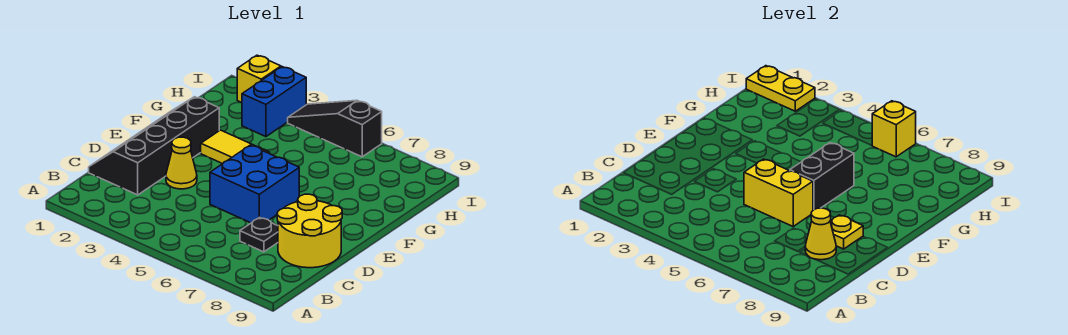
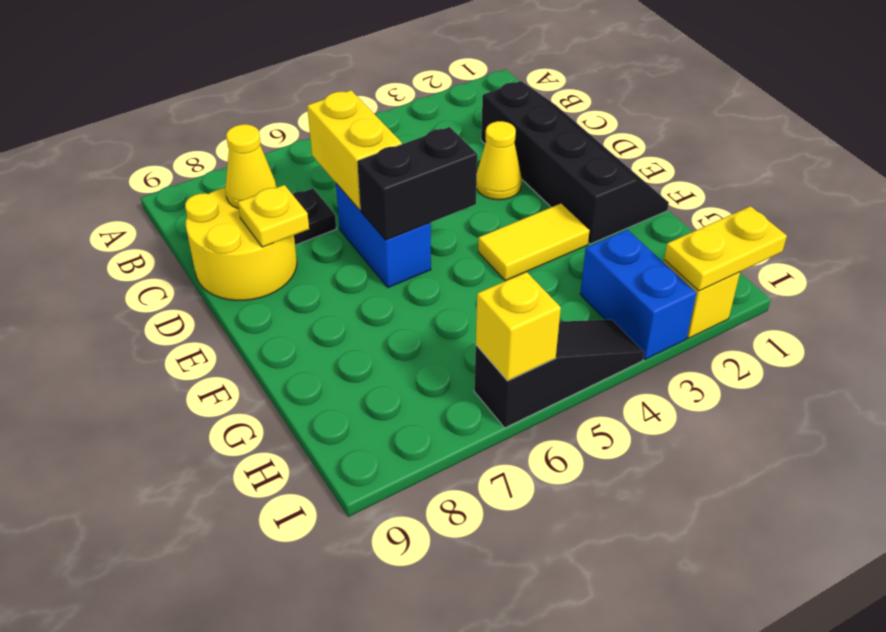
blue 2x2 brick [210,145,299,223] -> blue 1x2 brick [336,183,431,287]
yellow 1x2 brick [744,159,813,226] -> yellow 1x2 brick turned to [307,90,402,210]
black 1x2 brick [790,143,854,210] -> black 1x2 brick turned to [357,127,477,240]

